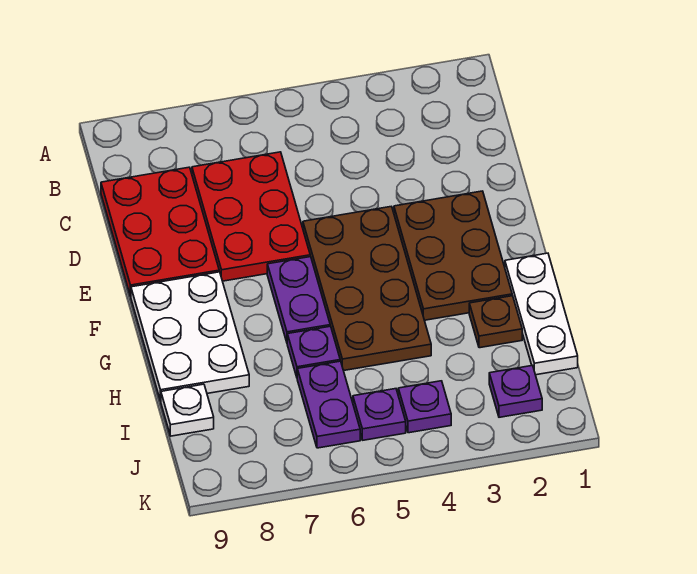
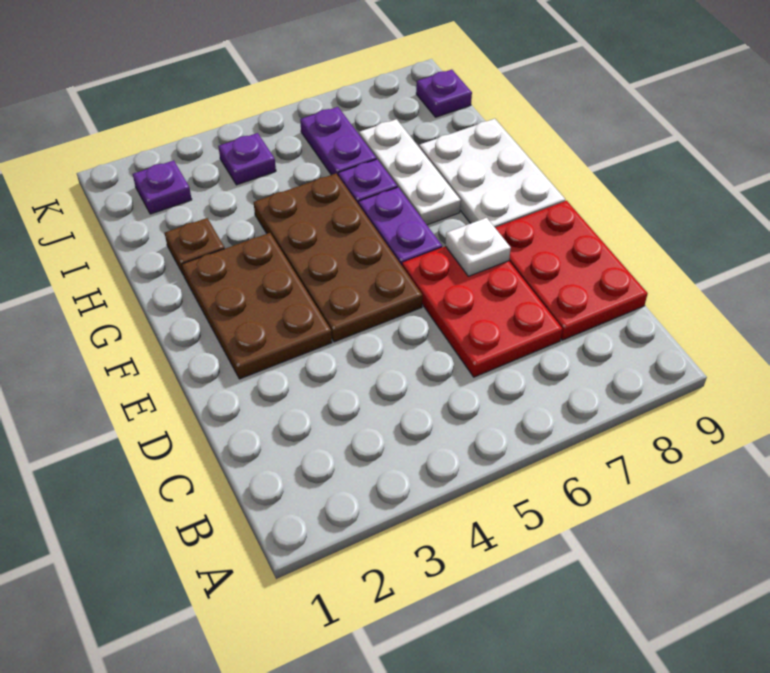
white 1x3 plate [505,253,578,375] -> white 1x3 plate moved to [359,119,461,225]
white 1x1 plate [161,384,214,436] -> white 1x1 plate moved to [445,218,511,276]
purple 1x1 plate [353,389,406,440] -> purple 1x1 plate moved to [416,70,472,117]

